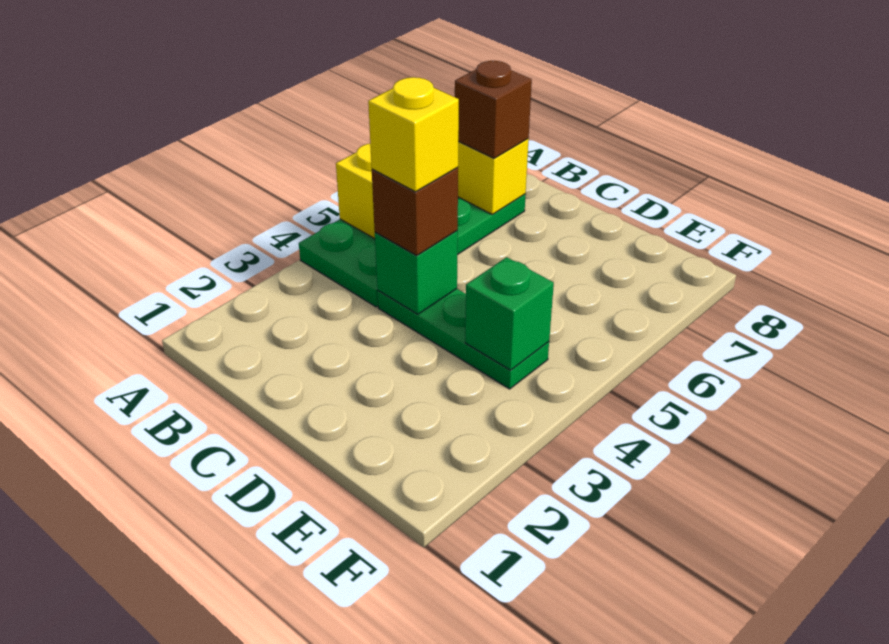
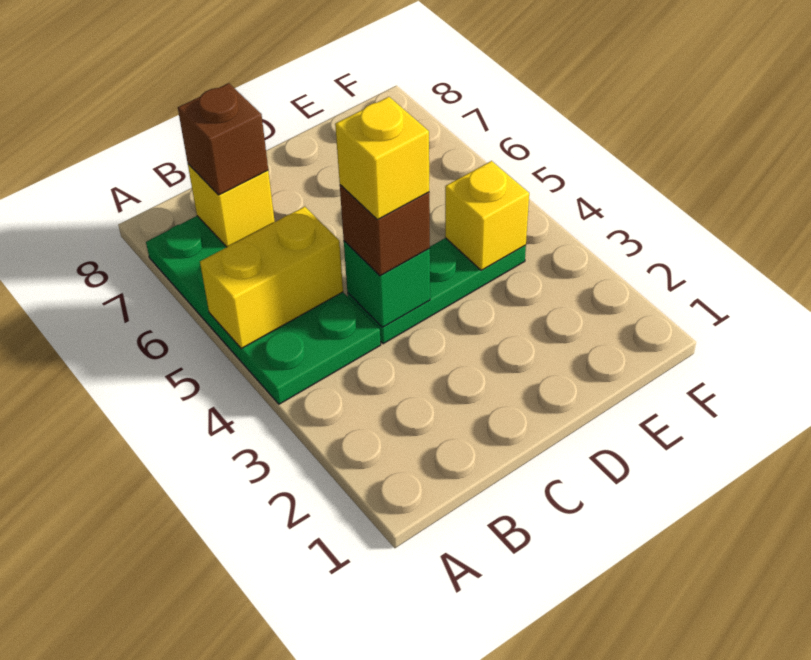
green 1x1 brick [465,257,554,370] -> yellow 1x1 brick [445,161,529,270]

